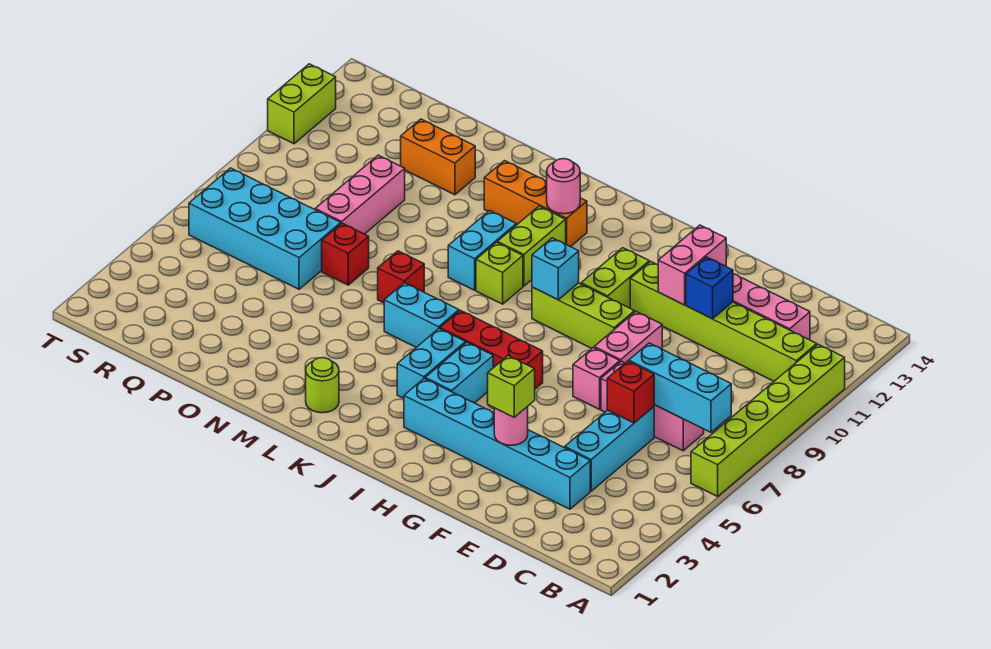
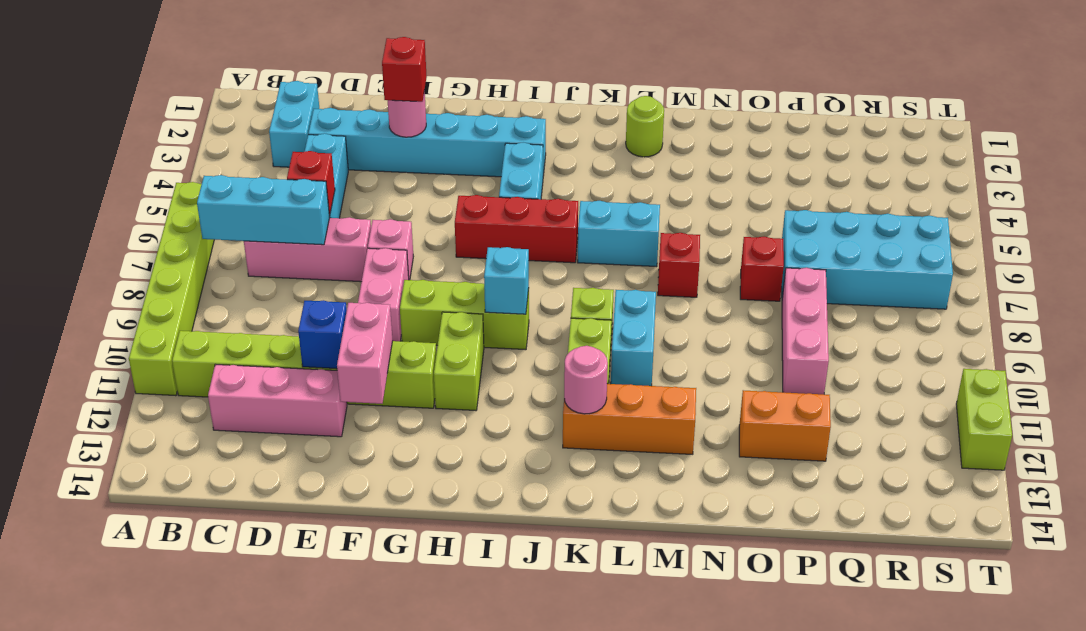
lime 1x1 brick [488,356,535,417] -> red 1x1 brick [382,37,427,102]
cyan 1x2 brick [397,329,466,398] -> cyan 1x2 brick moved to [269,81,319,167]

